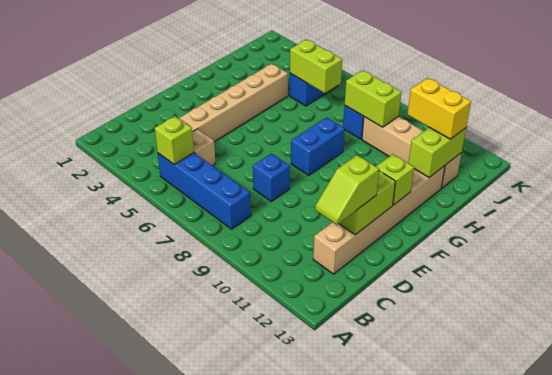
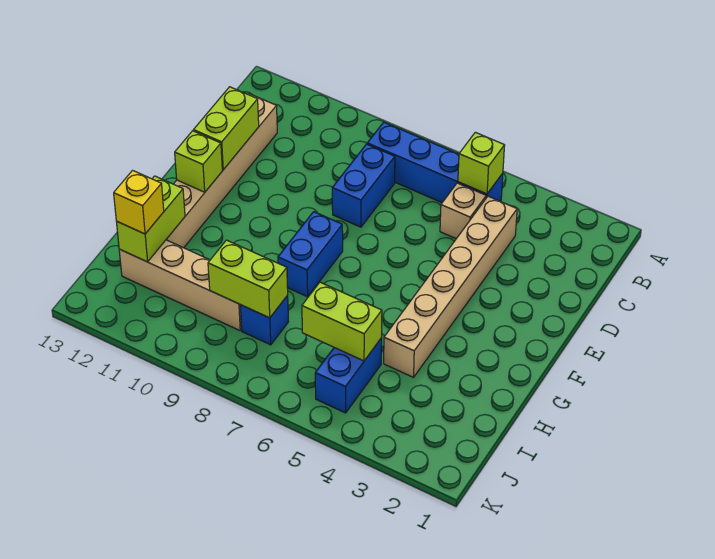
lime 1x2 slope [315,155,379,225] -> none
blue 1x1 brick [253,154,290,202] -> blue 1x2 brick [332,144,395,227]
yellow 1x2 brick [407,78,471,139] -> yellow 1x1 brick [114,170,164,234]

